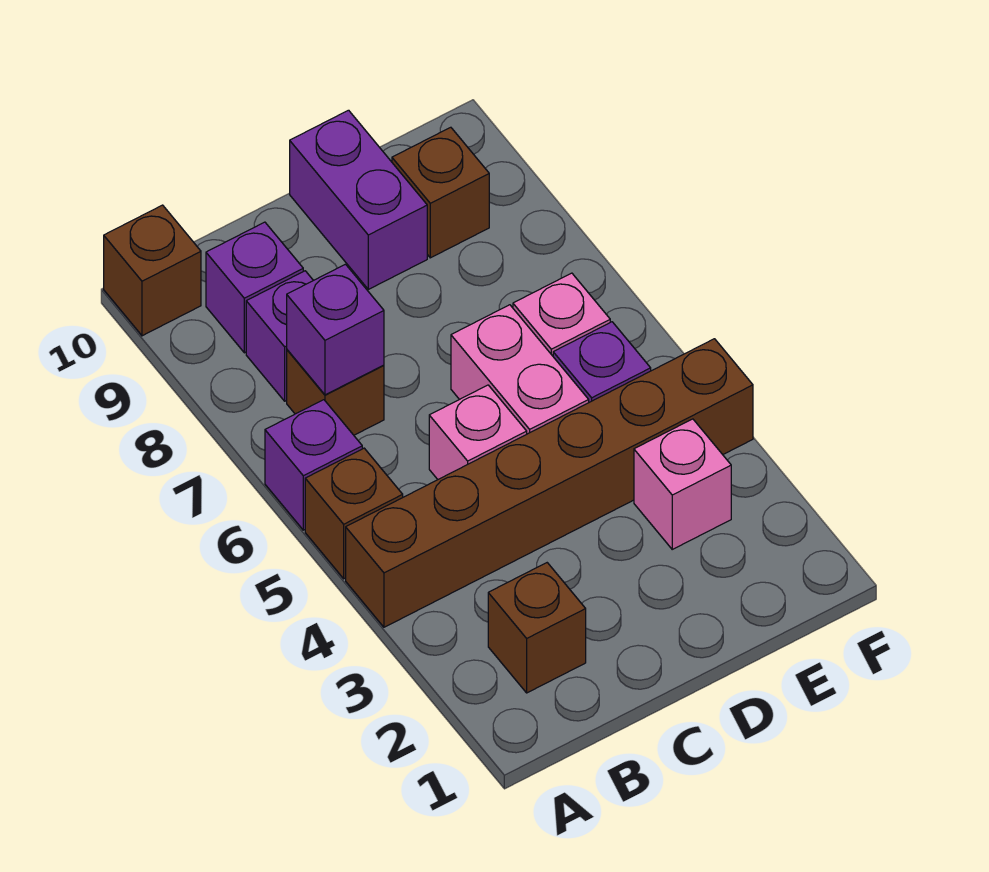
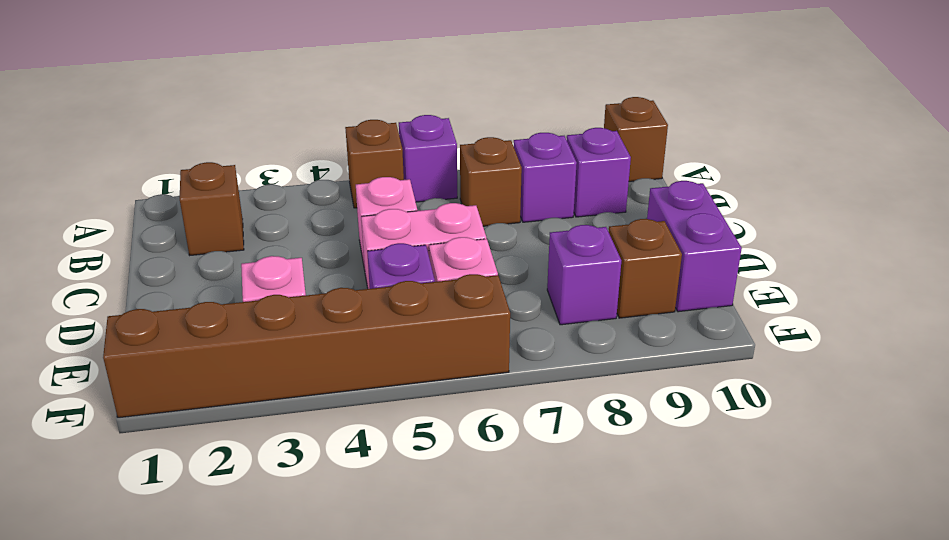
brown 1x6 brick [346,339,753,627] -> brown 1x6 brick turned to [103,274,510,418]
purple 1x1 brick [287,264,384,395] -> purple 1x1 brick moved to [547,225,621,325]
purple 1x2 brick [290,110,427,289] -> purple 1x2 brick turned to [647,181,742,312]

